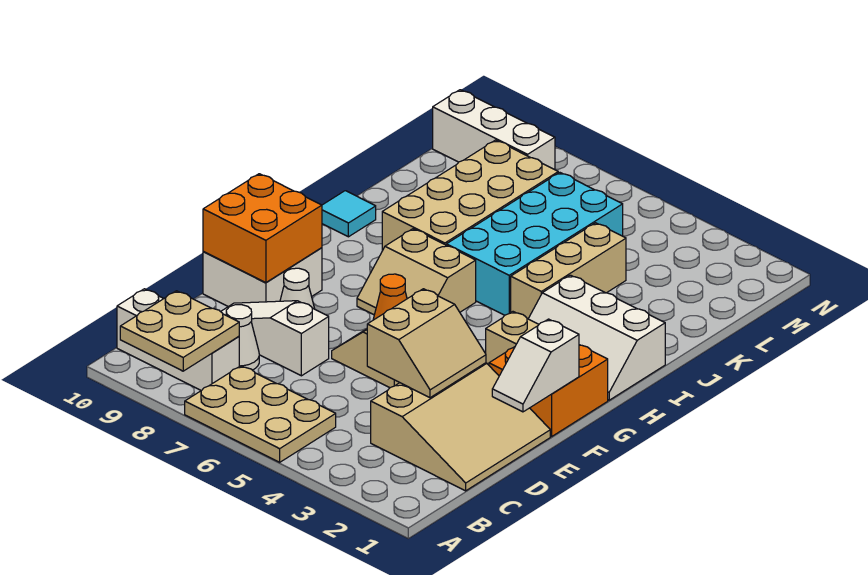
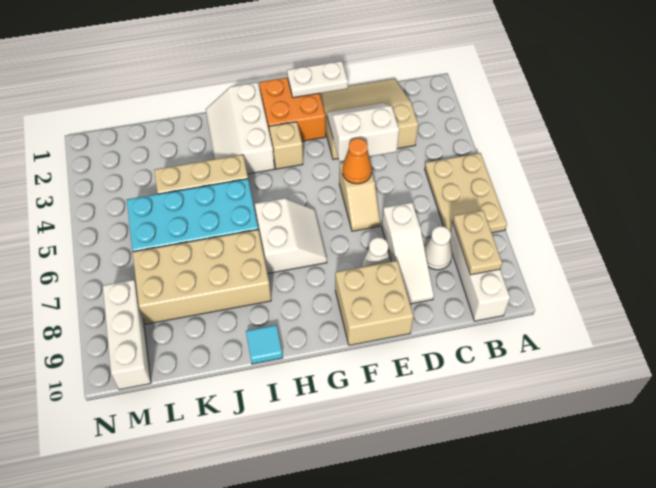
tan 2x2 plate [120,291,239,371] -> tan 1x2 plate [453,210,502,275]
tan 2x2 slope [367,289,486,398] -> white 2x2 slope [327,103,399,162]
white 1x2 slope [492,319,579,412] -> white 1x2 plate [287,61,348,98]
white 2x2 brick [203,248,322,307] -> tan 2x2 brick [335,261,414,345]
orange 2x2 brick [203,174,322,283] -> none
tan 2x2 slope [357,229,476,315] -> white 2x2 slope [255,198,327,274]
white 2x3 slope [528,275,665,400] -> white 2x3 slope turned to [206,82,274,174]

